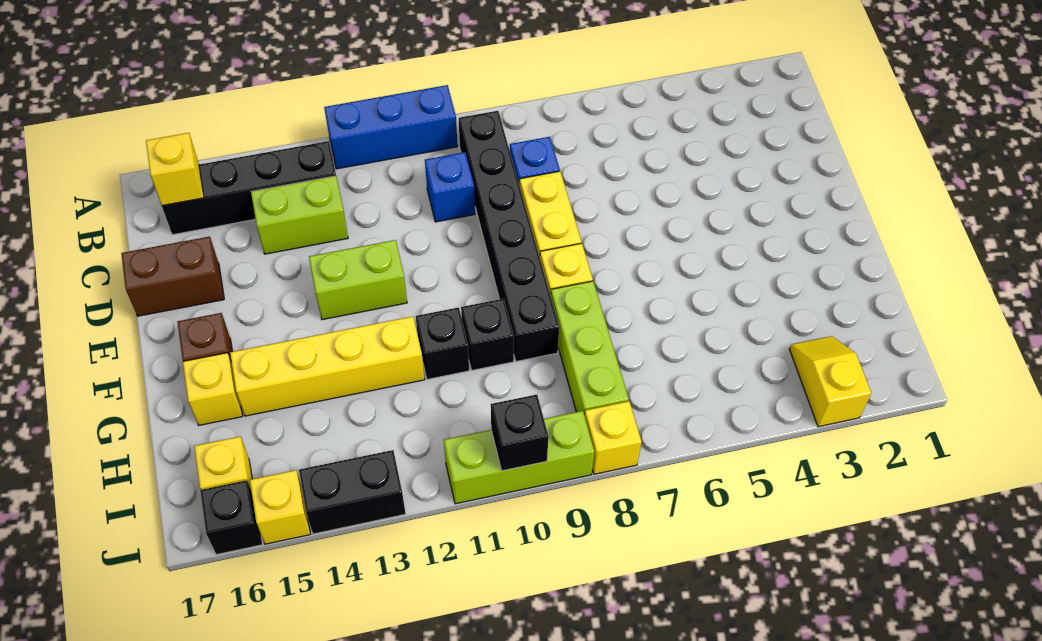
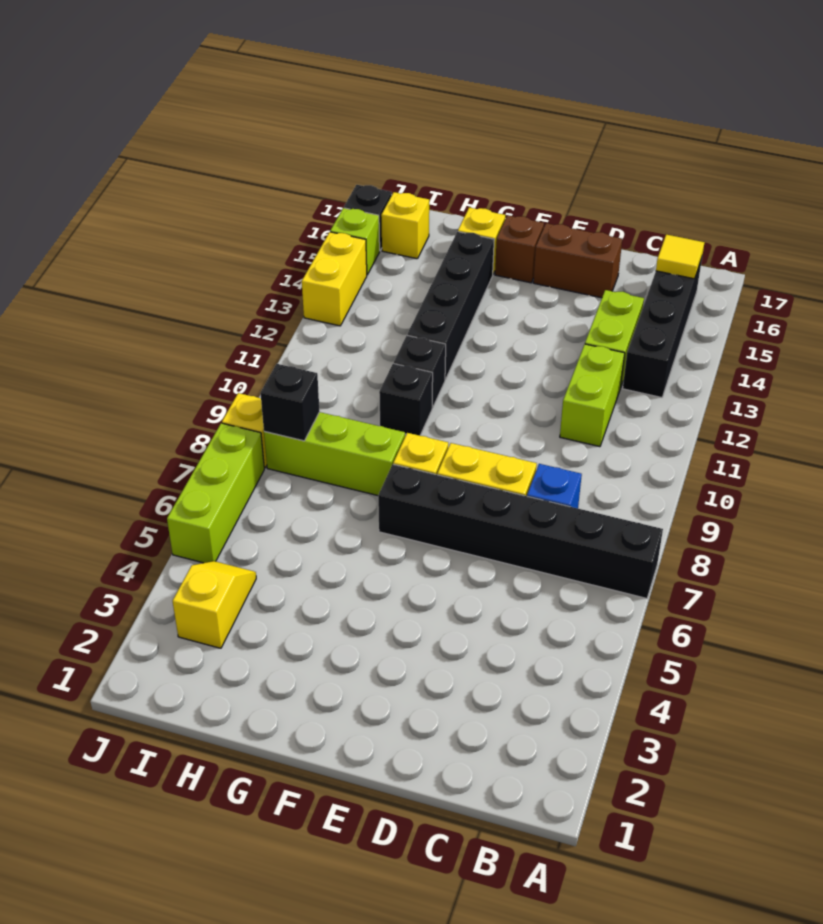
blue 1x3 brick [324,85,457,169] -> none
black 1x6 brick [459,111,559,361] -> black 1x6 brick moved to [378,464,663,598]
yellow 1x1 brick [146,133,204,206] -> yellow 1x1 tile [656,235,705,279]
blue 1x1 brick [425,152,475,222] -> none
brown 1x2 brick [121,237,224,316] -> brown 1x2 brick turned to [533,223,622,298]
lime 1x2 brick [309,240,407,320] -> lime 1x2 brick moved to [560,344,625,447]
yellow 1x4 brick [230,316,425,416] -> black 1x4 brick [407,232,494,380]
yellow 1x2 slope [790,336,871,427] -> yellow 1x2 slope turned to [173,561,256,648]
lime 1x3 brick [444,411,594,504] -> lime 1x3 brick moved to [167,423,264,563]
black 1x1 brick [491,395,548,471] -> black 1x1 brick moved to [261,364,320,441]
black 1x2 brick [299,450,406,534] -> yellow 1x2 brick [302,232,367,326]
yellow 1x1 brick [250,470,310,544] -> lime 1x1 brick [330,208,380,275]

